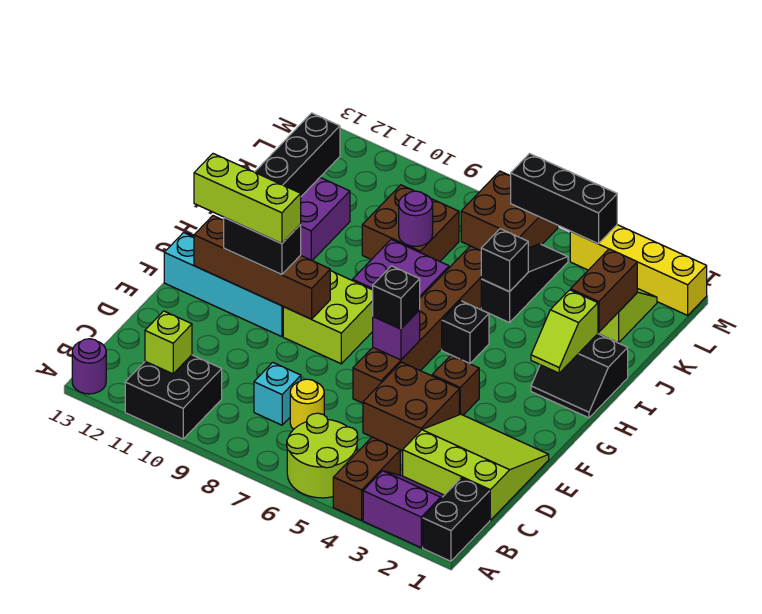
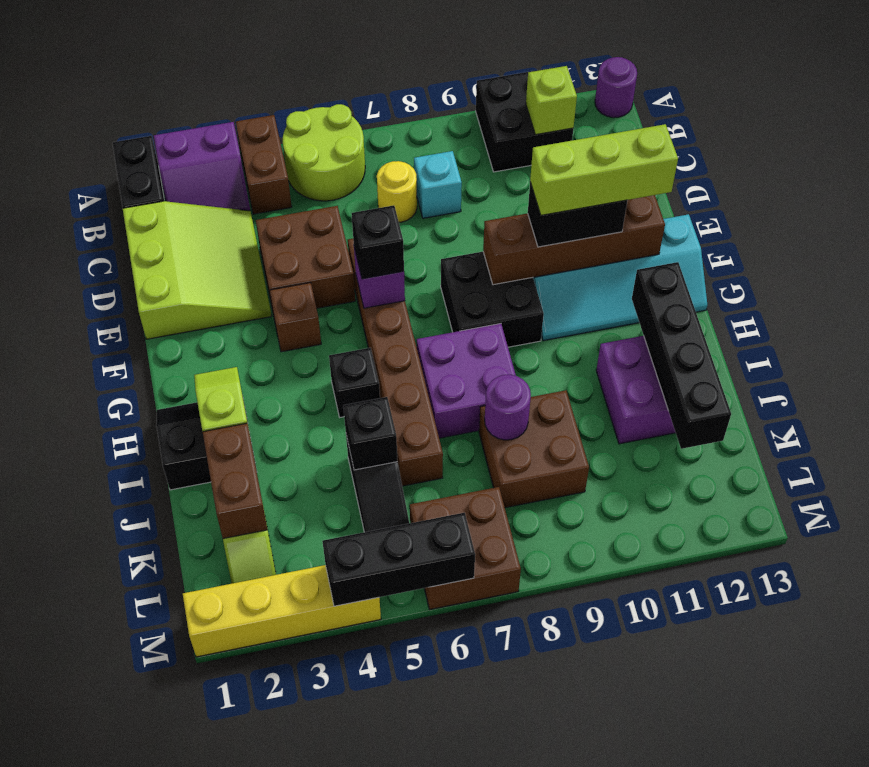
lime 3x3 slope [403,414,549,520] -> lime 3x3 slope turned to [123,201,271,339]
lime 2x2 brick [283,271,373,364] -> black 2x2 brick [441,252,544,347]

